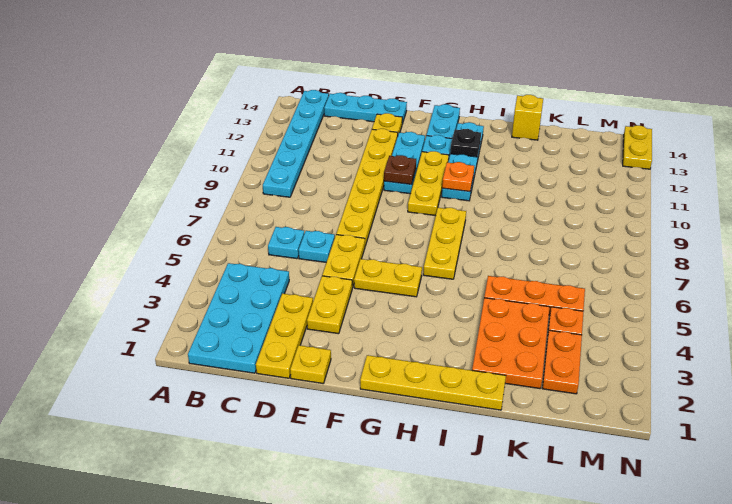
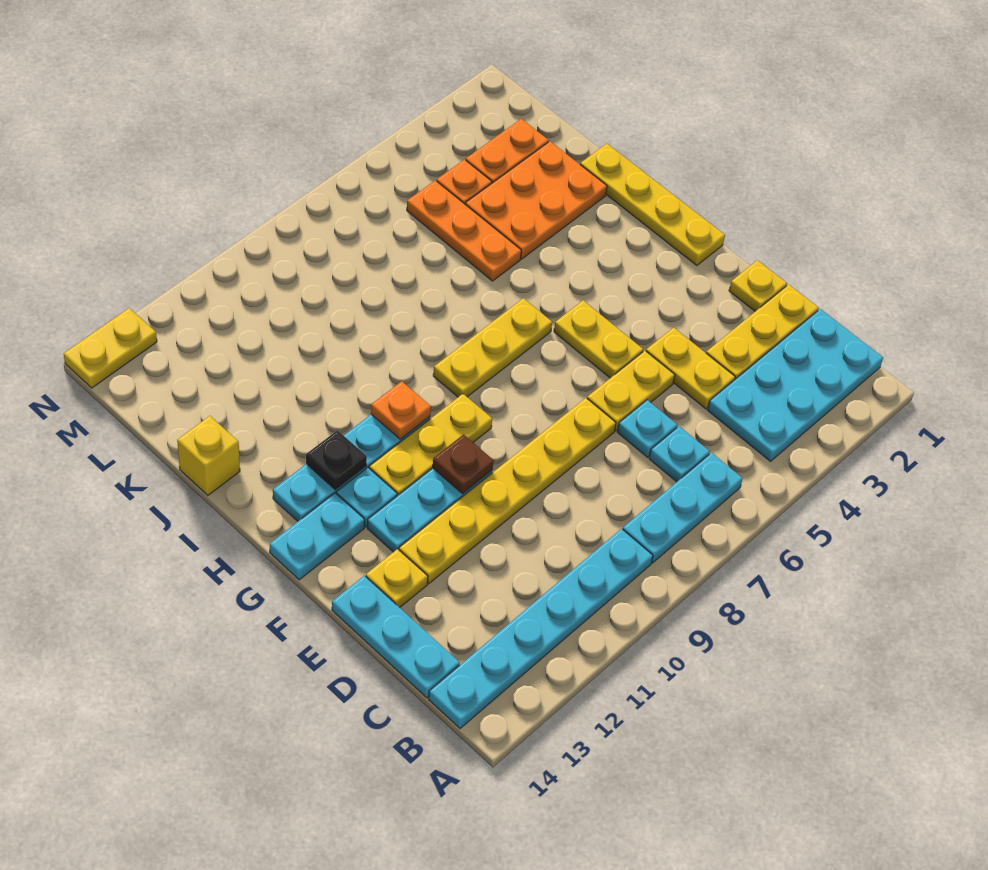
none -> cyan 1x3 plate [623,453,743,563]
yellow 1x2 plate [307,276,352,334] -> yellow 1x2 plate turned to [646,327,735,409]

